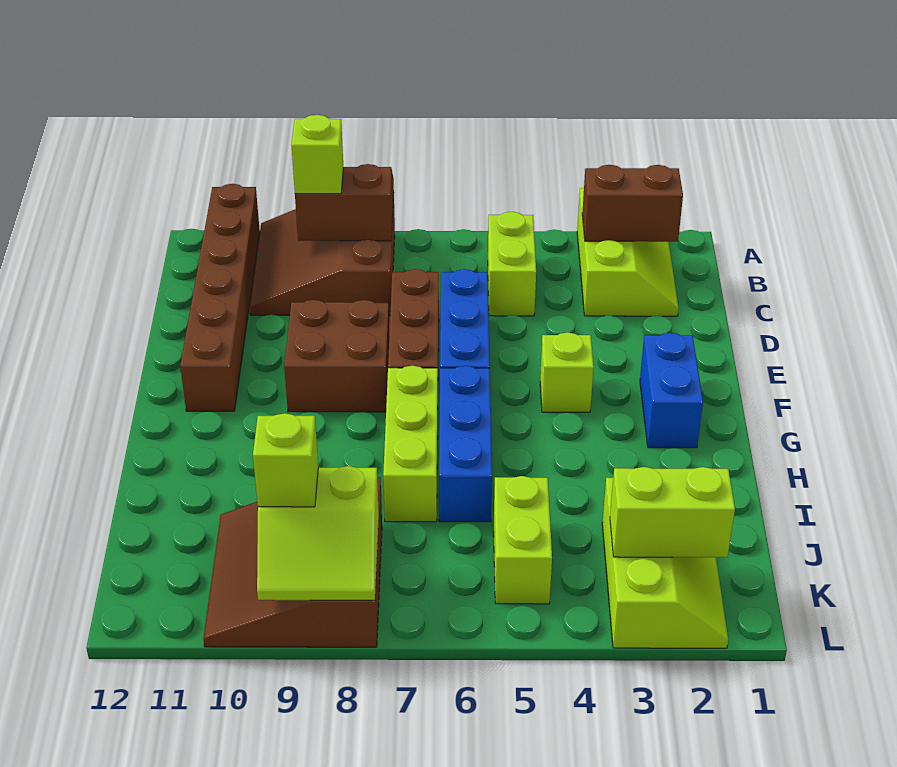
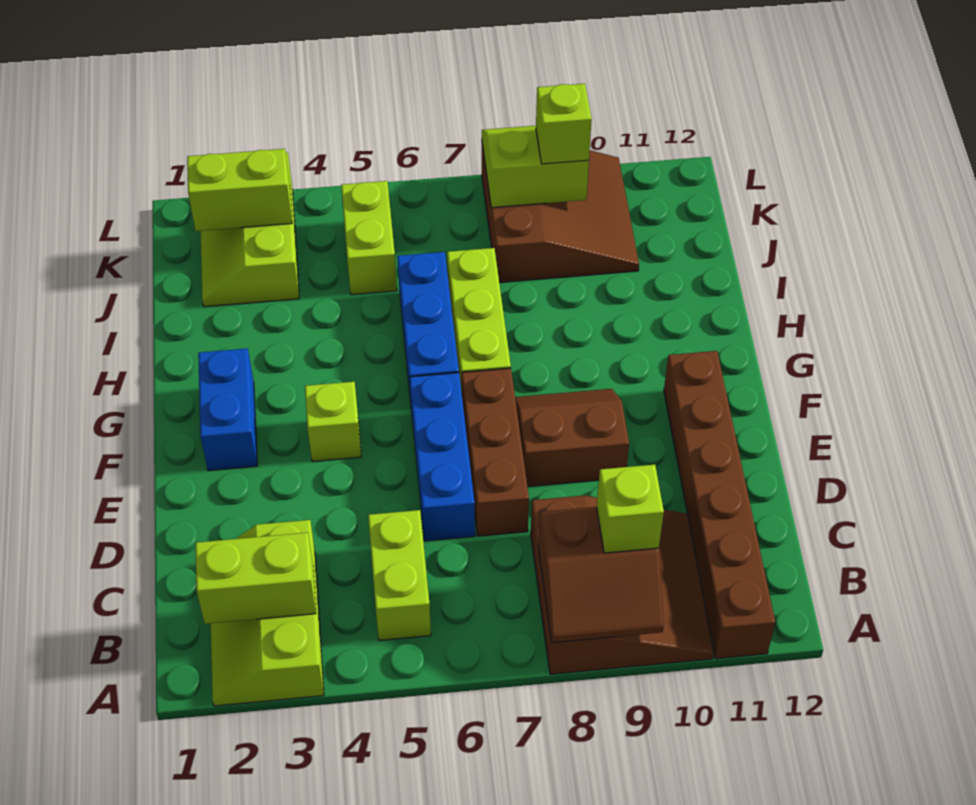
brown 1x2 brick [582,165,683,242] -> lime 1x2 brick [195,533,316,624]
brown 2x2 brick [284,300,389,412] -> brown 2x2 slope [515,389,629,487]

